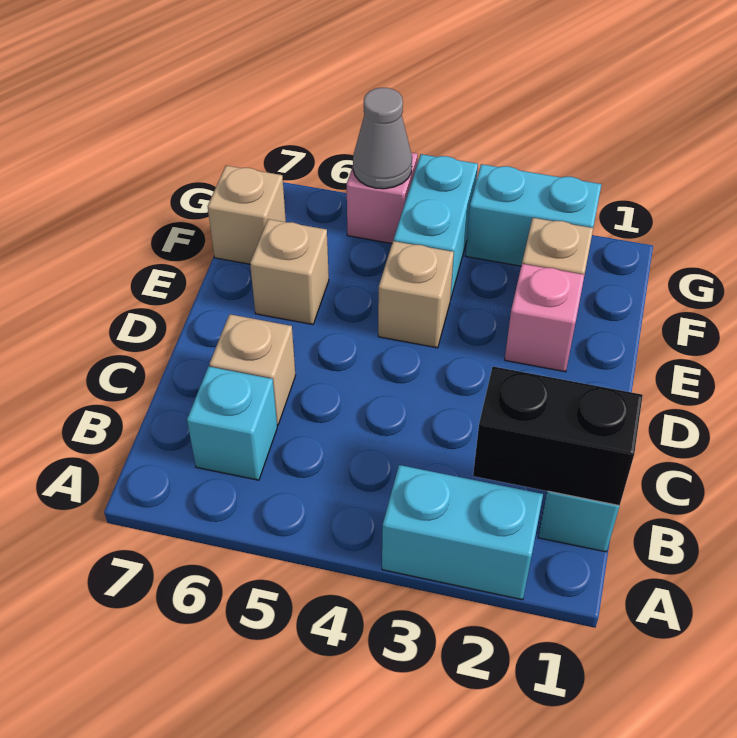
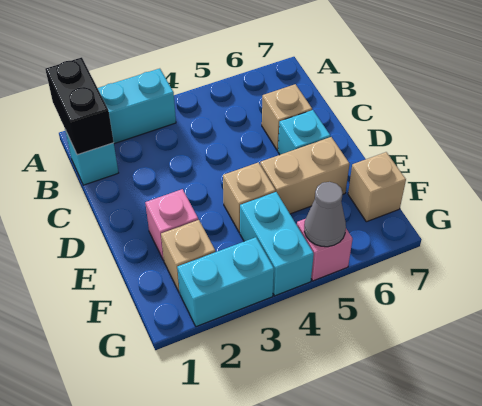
black 1x2 brick [473,367,643,506] -> black 1x2 brick turned to [45,57,114,155]
cyan 1x1 brick [187,366,277,480] -> cyan 1x1 brick moved to [278,110,330,155]
tan 1x1 brick [250,219,329,325] -> tan 1x2 brick [260,137,349,214]

